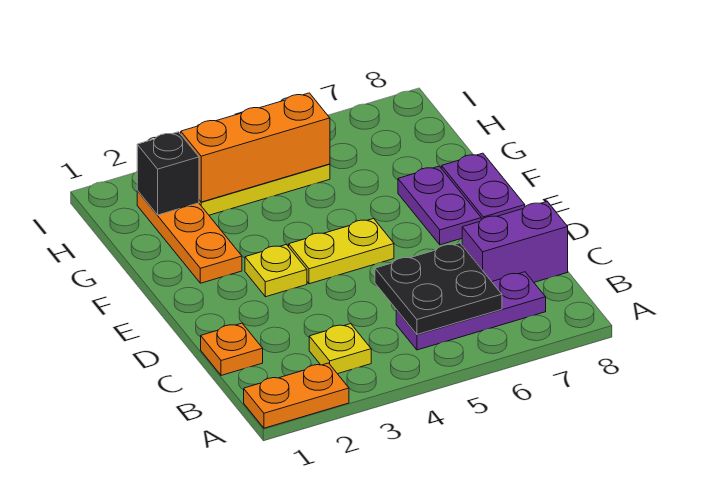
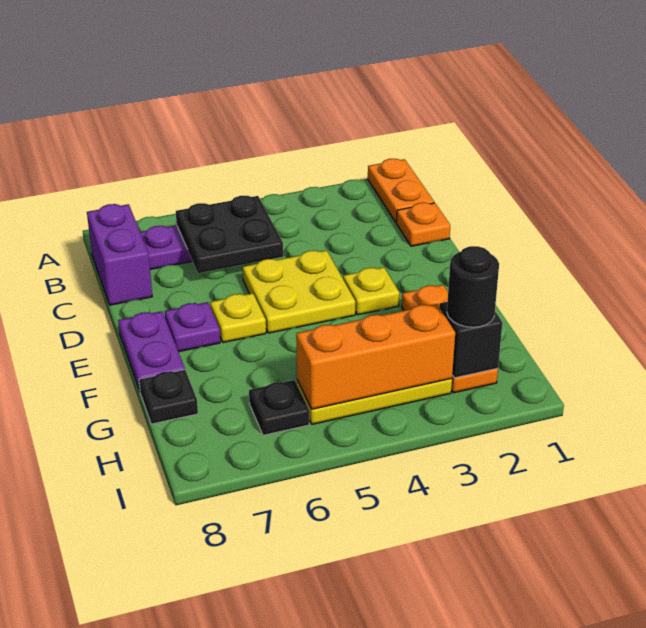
orange 1x2 plate [244,363,349,428] -> orange 1x2 plate turned to [368,159,434,222]
yellow 1x1 plate [309,324,371,374] -> yellow 1x1 plate moved to [210,293,266,342]
purple 1x2 brick [462,202,568,282] -> purple 1x2 brick turned to [87,204,152,305]
yellow 1x2 plate [289,219,394,284] -> yellow 2x2 plate [243,250,355,333]
purple 1x2 plate [398,166,481,245] -> purple 1x1 plate [165,302,220,352]
none -> black 1x1 plate [139,370,198,424]
none -> black 1x1 round brick [447,246,499,327]
none -> black 1x1 plate [249,380,309,435]

